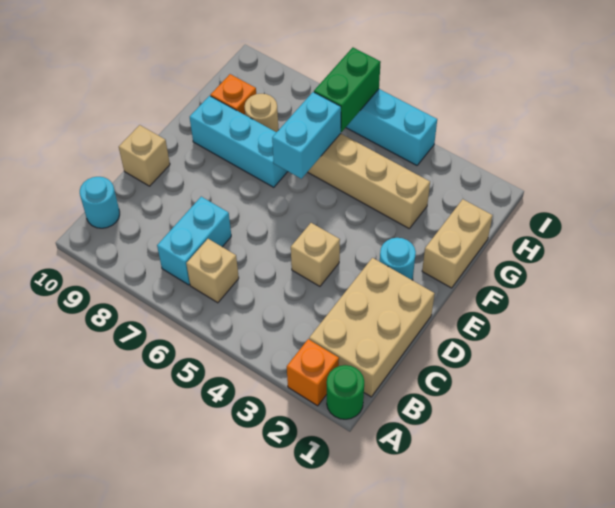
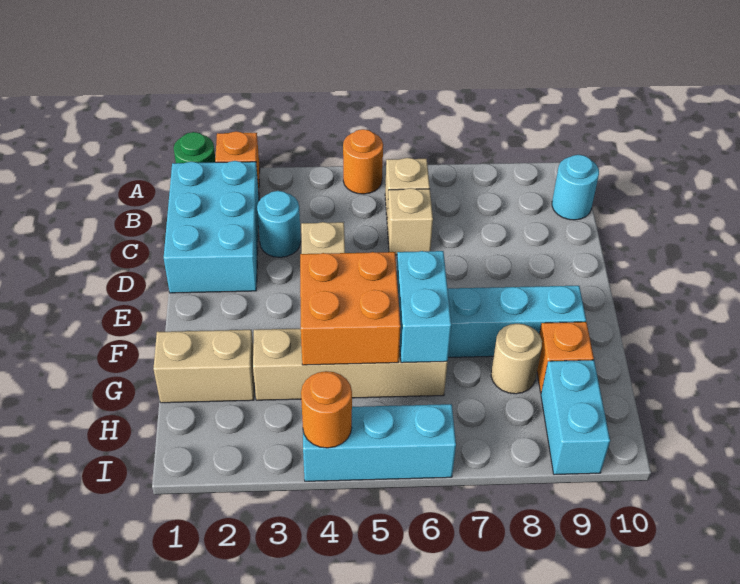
none -> orange 1x1 round brick [343,129,383,194]
tan 2x3 brick [309,258,435,397] -> cyan 2x3 brick [164,161,259,293]
cyan 1x2 brick [157,197,231,285] -> cyan 1x2 brick moved to [541,360,610,474]
tan 1x1 brick [119,125,170,186] -> tan 1x1 brick moved to [387,188,433,255]
cyan 1x1 round brick [380,238,416,280] -> cyan 1x1 round brick moved to [257,191,301,257]
tan 1x2 brick [422,199,493,288] -> tan 1x2 brick turned to [153,330,254,403]
none -> orange 2x2 brick [300,252,401,365]
green 1x2 brick [314,48,381,132] -> none
none -> orange 1x1 round brick [301,371,352,448]

